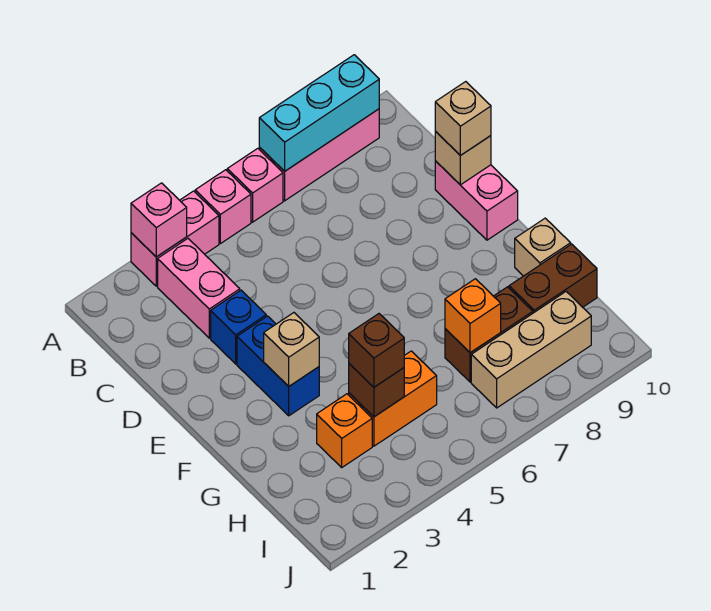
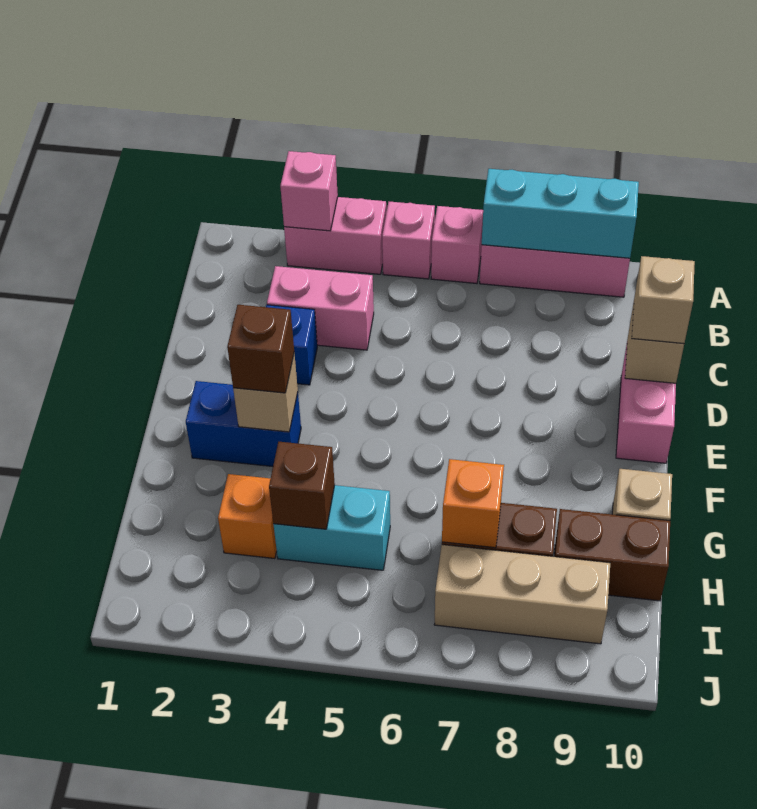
pink 1x2 brick [158,239,240,338] -> pink 1x2 brick turned to [267,266,374,350]
blue 1x2 brick [237,316,319,416] -> blue 1x2 brick turned to [186,381,301,466]
orange 1x2 brick [349,351,437,446] -> cyan 1x2 brick [273,485,390,570]
brown 1x1 brick [349,314,404,387] -> brown 1x1 brick moved to [227,305,294,393]

